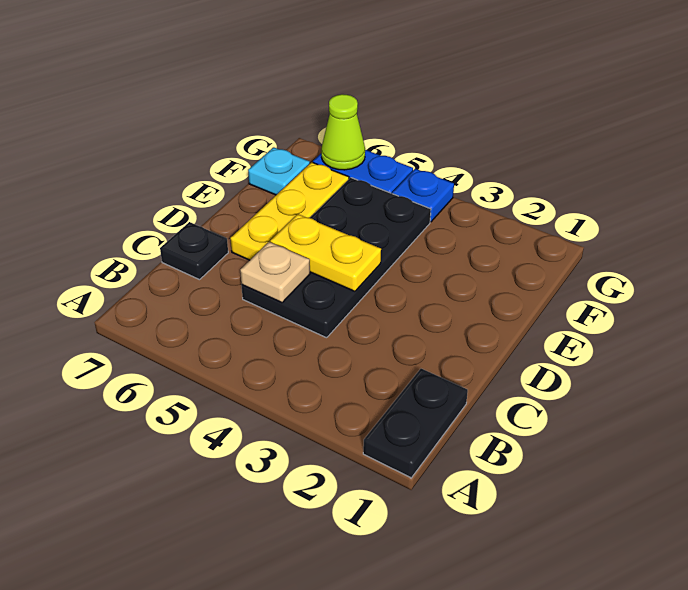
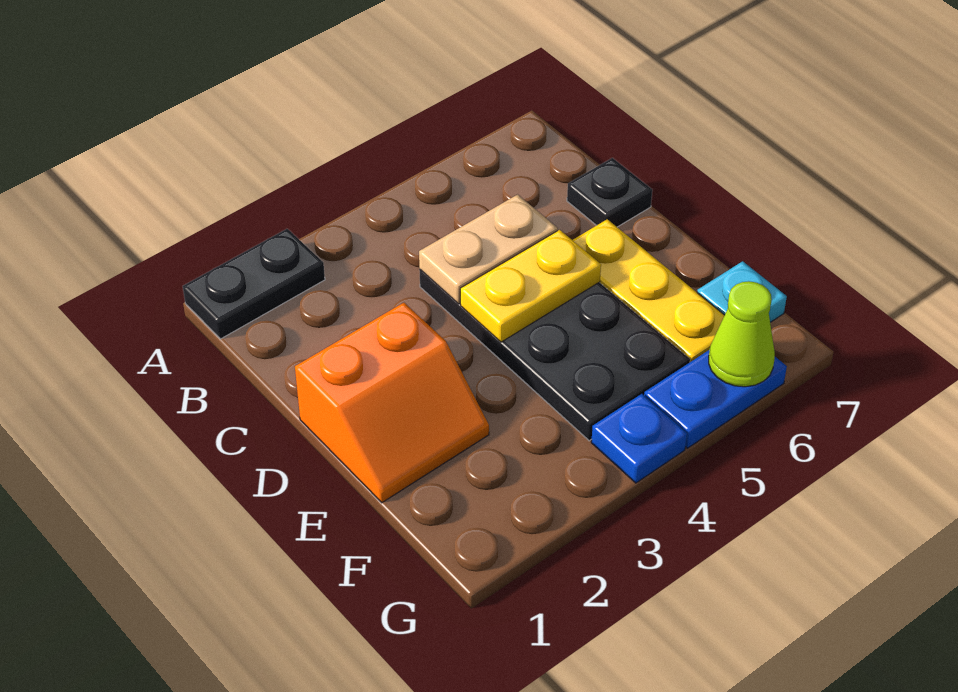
black 1x2 plate [363,369,468,478] -> black 1x2 plate turned to [183,229,325,339]
tan 1x1 plate [240,242,310,303] -> tan 1x2 plate [419,195,558,304]
none -> orange 2x2 slope [295,303,489,503]

